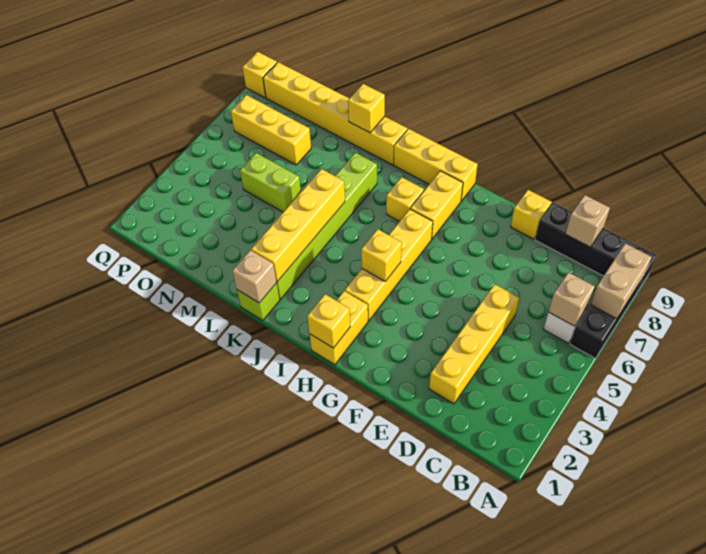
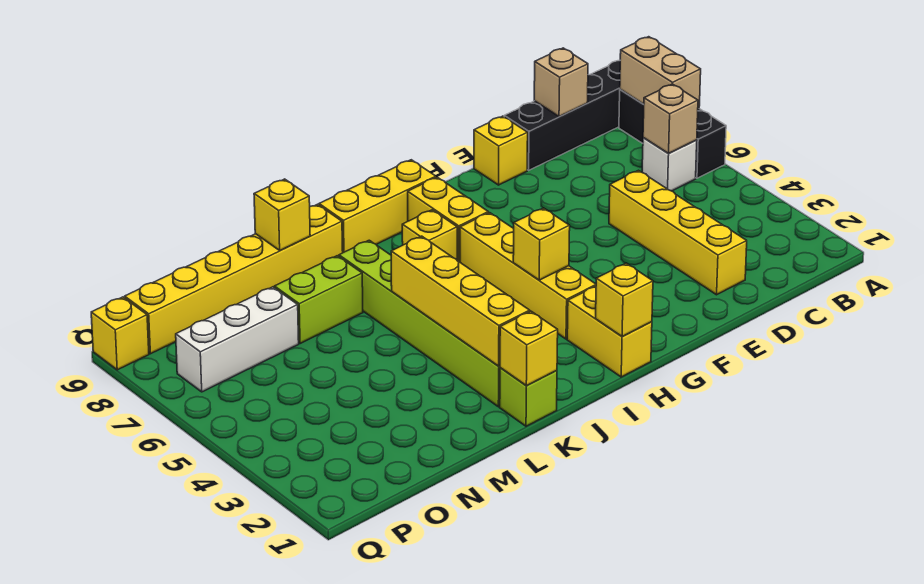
tan 1x1 brick [232,250,277,303] -> yellow 1x1 brick [500,311,558,386]
lime 1x2 brick [240,153,301,212] -> lime 1x2 brick moved to [274,256,363,344]
yellow 1x3 brick [231,95,311,165] -> white 1x3 brick [176,287,299,392]

